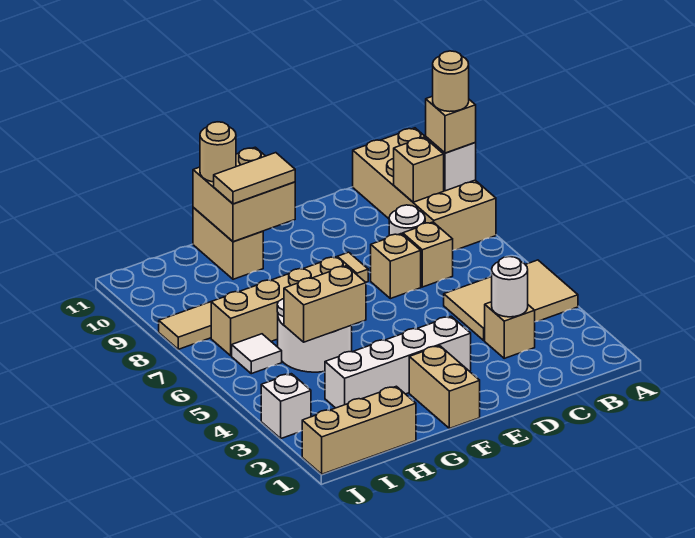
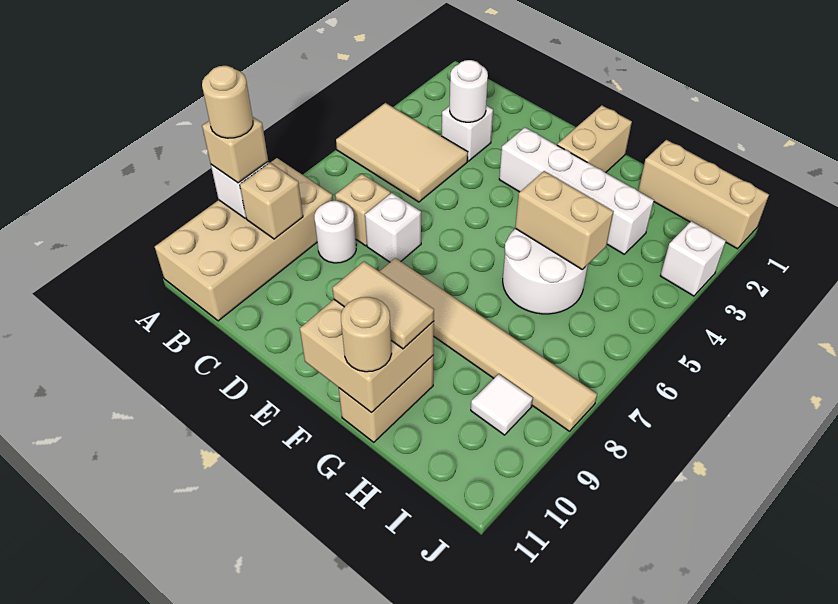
tan 1x1 brick [485,302,535,358] -> white 1x1 brick [442,106,493,161]
tan 1x1 brick [371,234,421,299] -> white 1x1 brick [365,193,421,262]
tan 1x4 brick [211,256,357,356] -> none
white 1x1 tile [232,334,282,374] -> white 1x1 tile moved to [471,374,533,435]

